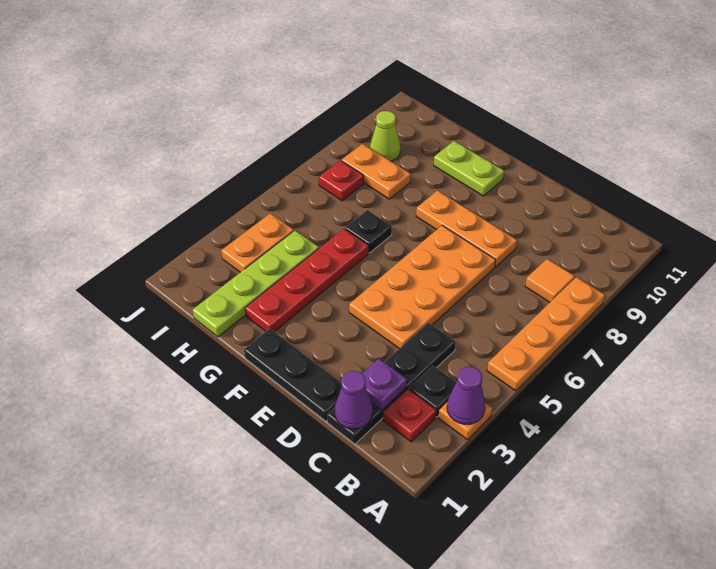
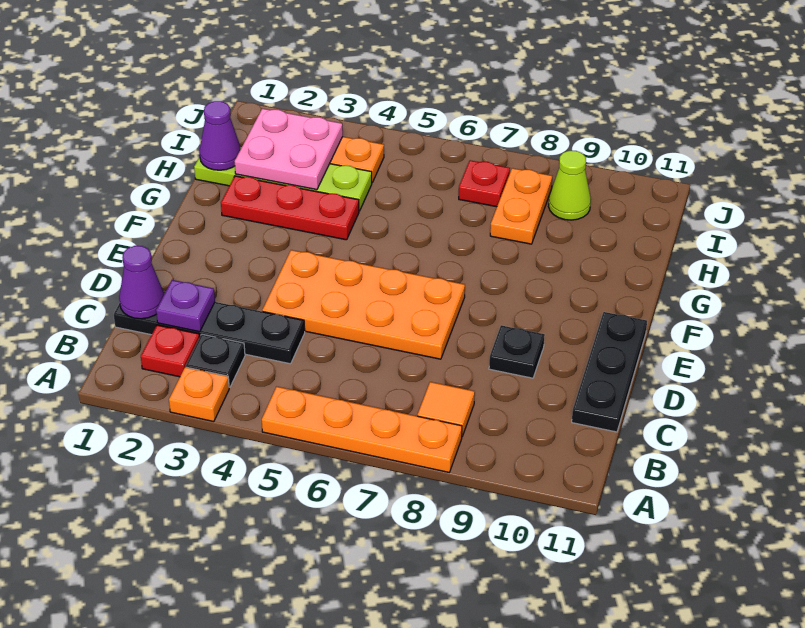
purple 1x1 cone [447,367,485,424] -> purple 1x1 cone moved to [199,101,241,170]
black 1x3 plate [244,329,342,421] -> black 1x3 plate moved to [572,312,647,432]
orange 1x3 plate [416,191,517,267] -> none
lime 1x2 plate [434,141,504,196] -> none
red 1x4 plate [245,229,369,332] -> red 1x3 plate [221,176,359,240]
black 1x1 plate [345,210,392,253] -> black 1x1 plate moved to [489,325,545,378]
none -> pink 2x2 plate [235,109,343,190]

